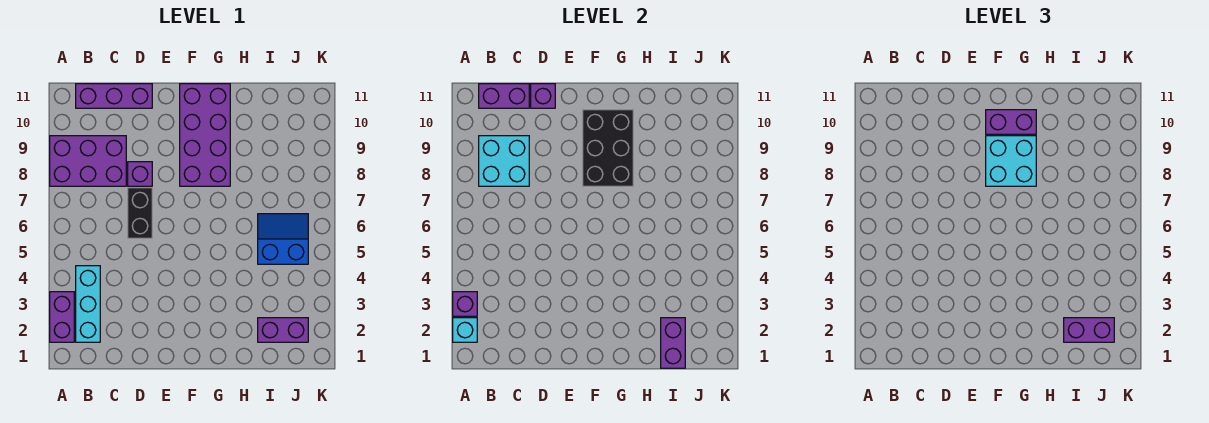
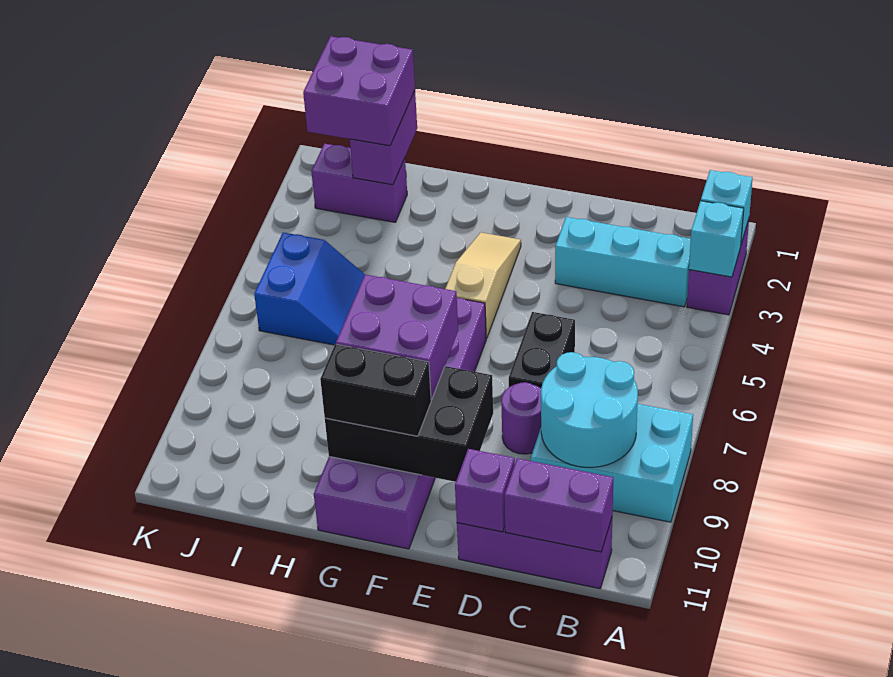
purple 1x1 brick [453,292,477,316] -> cyan 1x1 brick [689,201,744,277]
purple 2x3 brick [50,136,126,186] -> cyan 2x3 brick [531,404,693,522]
cyan 1x3 brick [76,266,100,342] -> cyan 1x3 brick turned to [555,217,691,307]
cyan 2x2 brick [479,136,529,186] -> cyan 2x2 round brick [541,352,638,467]
purple 1x1 brick [128,162,152,186] -> purple 1x1 round brick [501,382,541,454]
none -> tan 1x3 slope [445,232,521,339]
purple 2x4 brick [180,84,230,186] -> purple 2x6 brick [314,298,486,549]
black 2x3 brick [583,110,633,186] -> black 2x3 brick turned to [325,366,493,482]
cyan 2x2 brick [986,136,1036,186] -> purple 2x2 brick [336,275,458,400]
purple 1x2 brick [986,110,1036,134] -> black 1x2 brick [320,344,431,436]
purple 1x2 brick [1064,318,1114,342] -> purple 2x2 brick [303,36,415,146]
blue 2x2 slope [258,214,308,264] -> blue 2x2 slope turned to [254,232,365,345]

